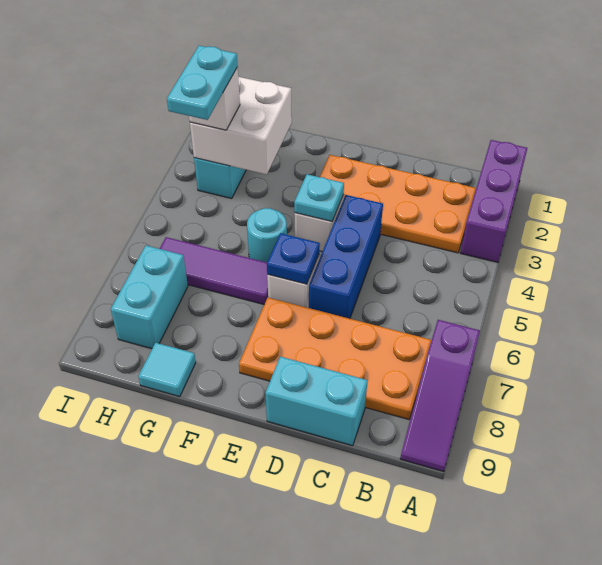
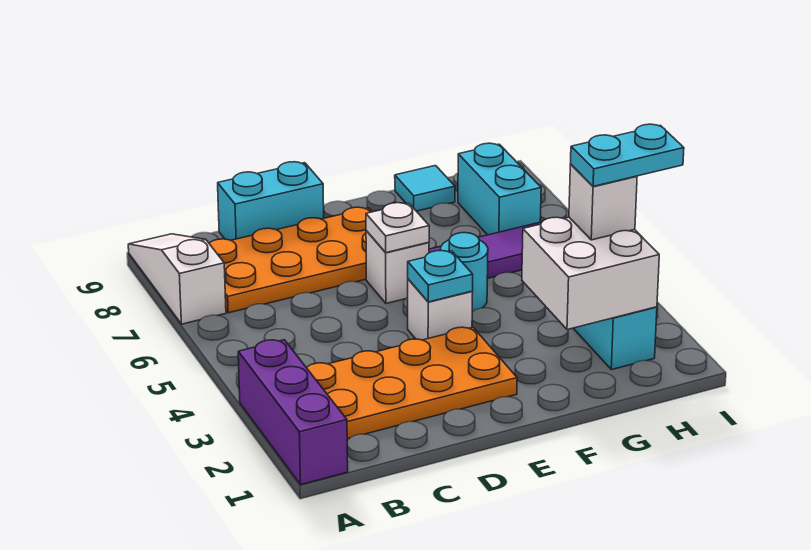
purple 1x3 slope [400,320,480,472] -> white 1x3 slope [128,234,226,324]
blue 1x3 brick [309,195,383,319] -> none
blue 1x1 plate [267,233,320,284] -> white 1x1 plate [366,203,429,253]
cyan 1x2 plate [167,46,238,120] -> cyan 1x2 plate turned to [571,124,684,186]

